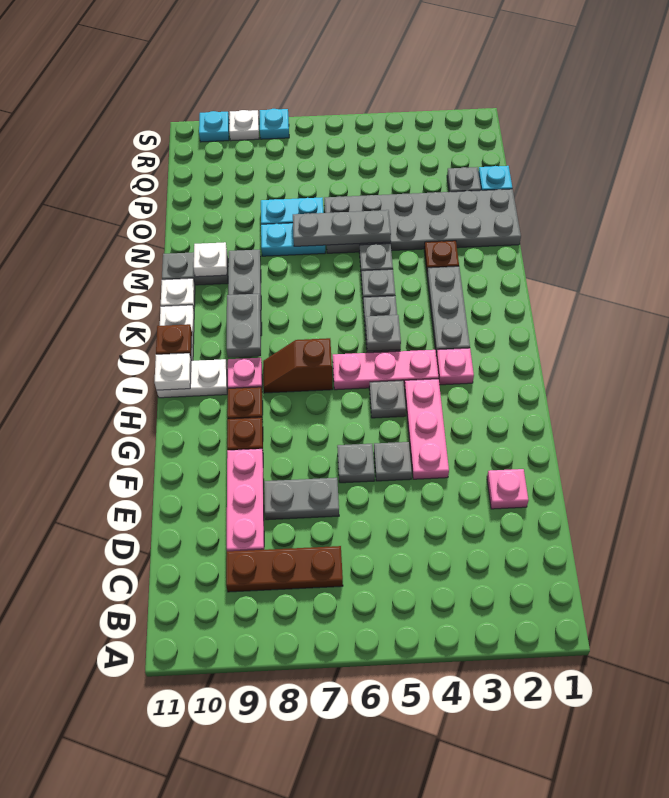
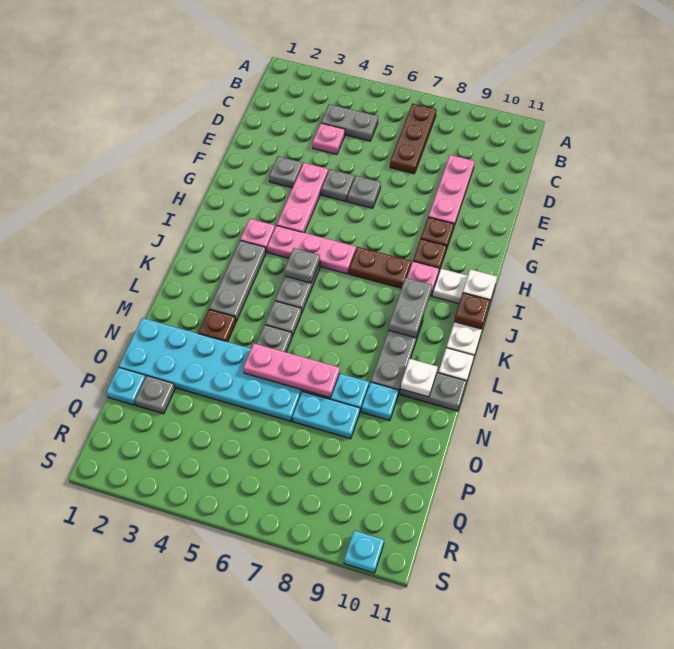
brown 1x3 plate [226,546,343,592] -> brown 1x3 plate turned to [390,104,436,174]
pink 1x1 plate [487,469,529,509] -> pink 1x1 plate moved to [313,123,345,154]
grey 1x2 plate [264,478,339,520] -> grey 1x2 plate moved to [321,104,378,141]
grey 1x1 plate [369,380,406,418] -> grey 1x1 plate moved to [269,156,302,188]
brown 1x2 slope [263,338,333,393] -> brown 1x2 plate [349,247,411,288]
grey 2x6 plate [324,189,521,253] -> cyan 2x6 plate [119,318,303,421]
grey 1x3 plate [293,210,391,246] -> pink 1x3 plate [244,343,340,398]
cyan 1x1 plate [260,109,289,139] -> cyan 1x1 plate moved to [362,382,399,421]
white 1x1 plate [229,110,259,141] -> none

